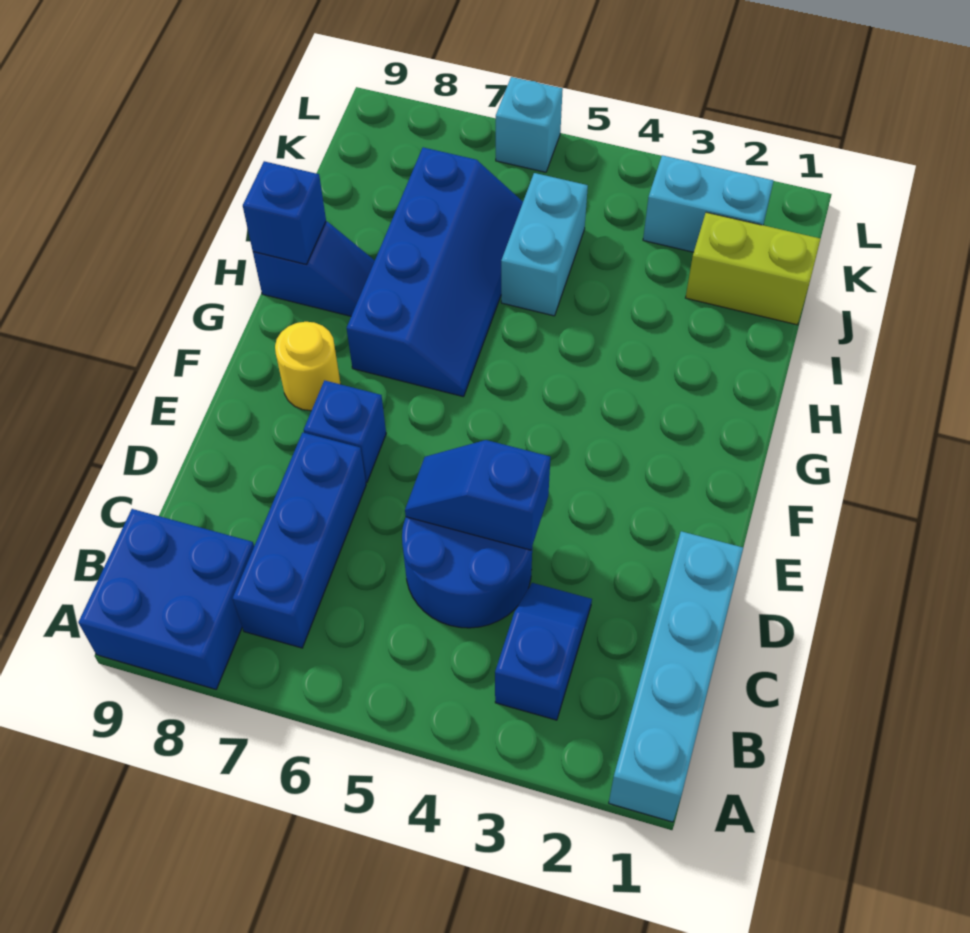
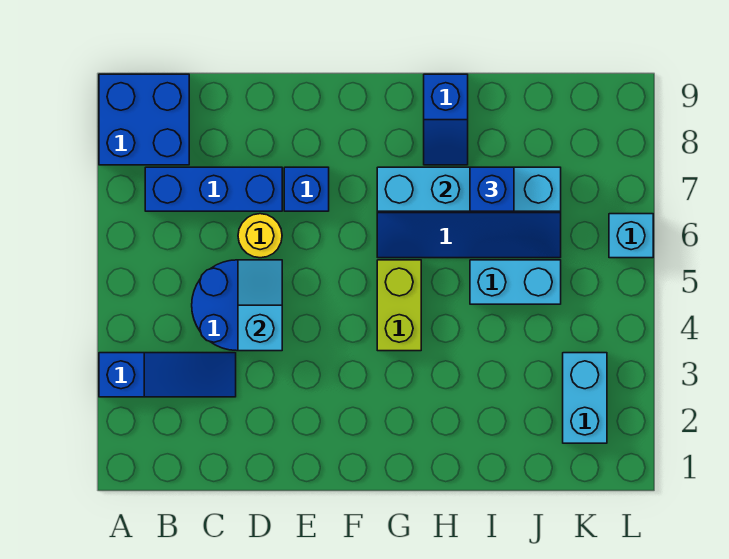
cyan 1x4 brick [609,531,743,822] -> cyan 1x4 brick moved to [377,167,561,211]
blue 1x2 slope [495,583,592,720] -> blue 1x3 slope [99,353,236,397]
blue 1x2 slope [405,440,550,550] -> cyan 1x2 slope [238,260,282,351]
yellow 1x1 round brick [275,322,341,411] -> yellow 1x1 round brick moved to [238,214,282,258]
blue 1x1 brick [243,161,326,264] -> blue 1x1 brick moved to [470,167,514,211]
lime 1x2 brick [686,212,821,325] -> lime 1x2 brick moved to [377,260,421,351]

